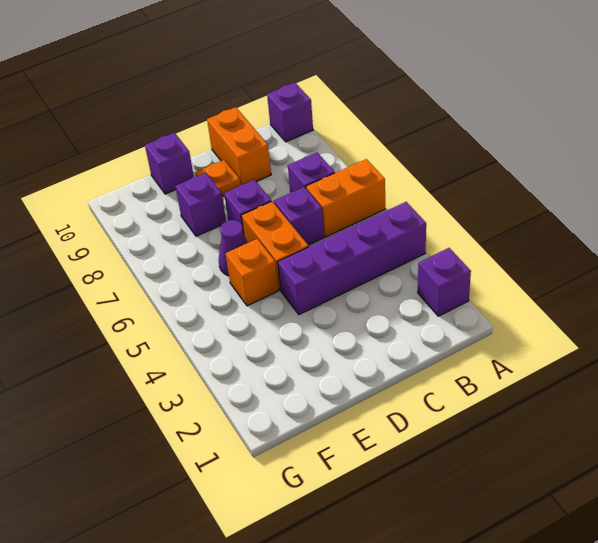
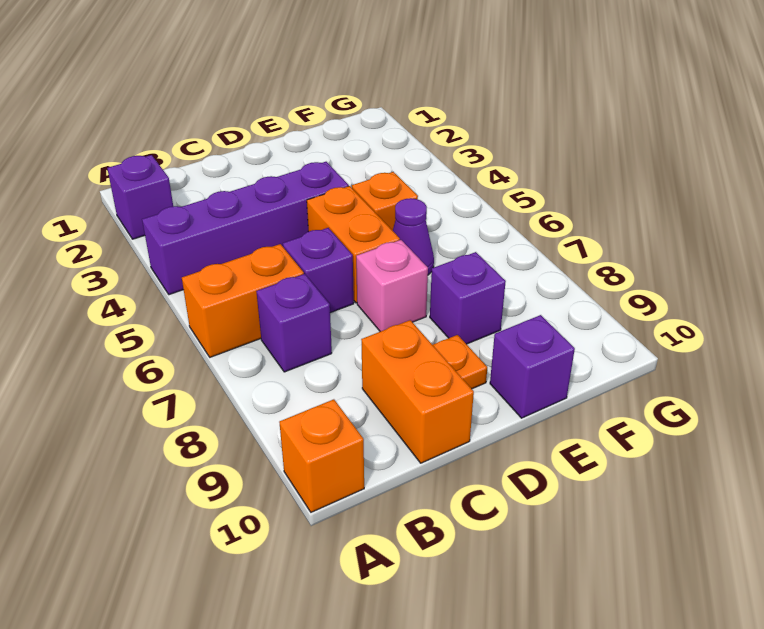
purple 1x1 brick [267,83,313,142] -> orange 1x1 brick [279,399,364,512]
purple 1x1 brick [224,180,271,232] -> pink 1x1 brick [356,240,428,332]

